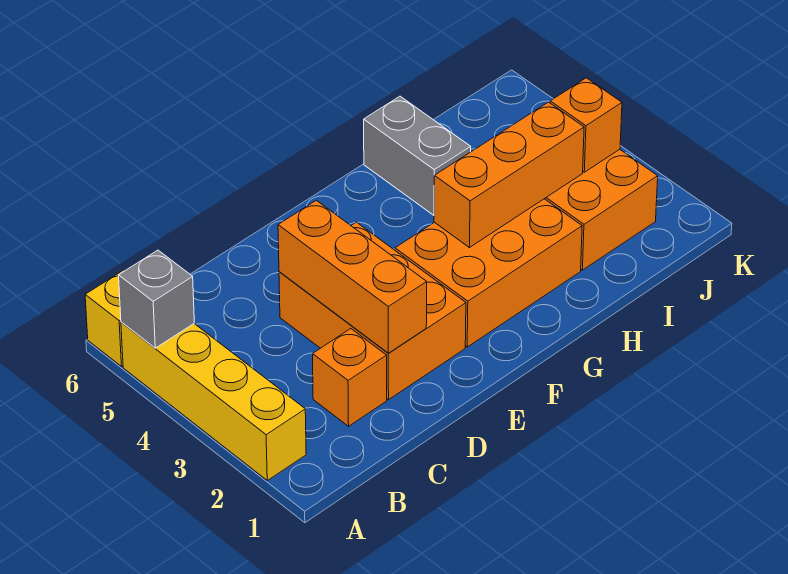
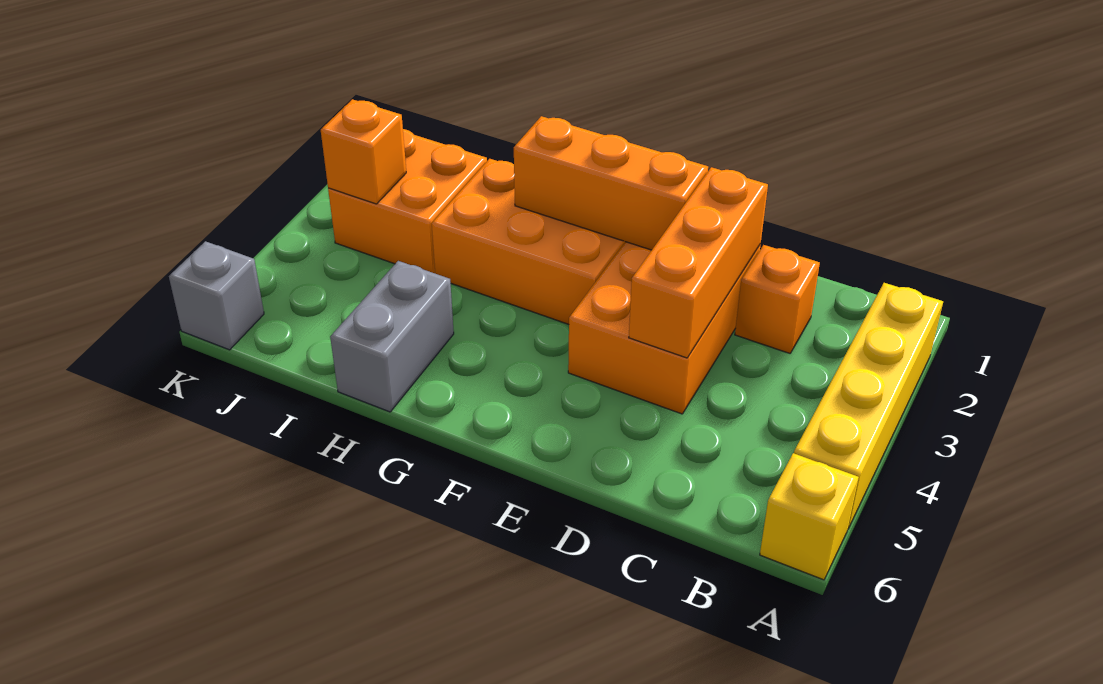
grey 1x1 brick [119,250,194,348] -> grey 1x1 brick moved to [169,241,264,350]
orange 1x3 brick [434,102,584,248] -> orange 1x3 brick moved to [514,116,708,250]

